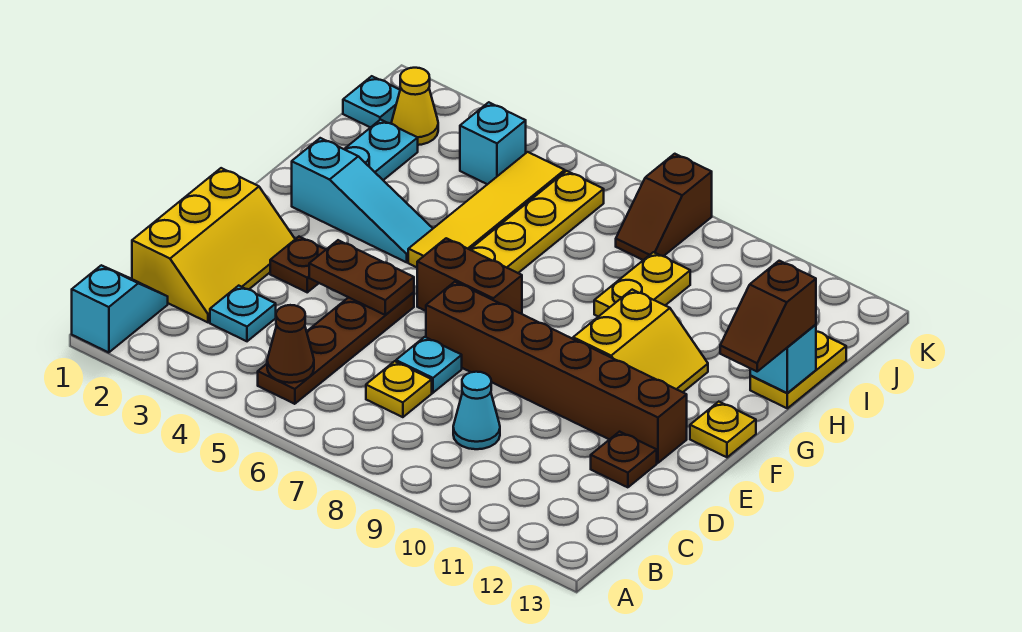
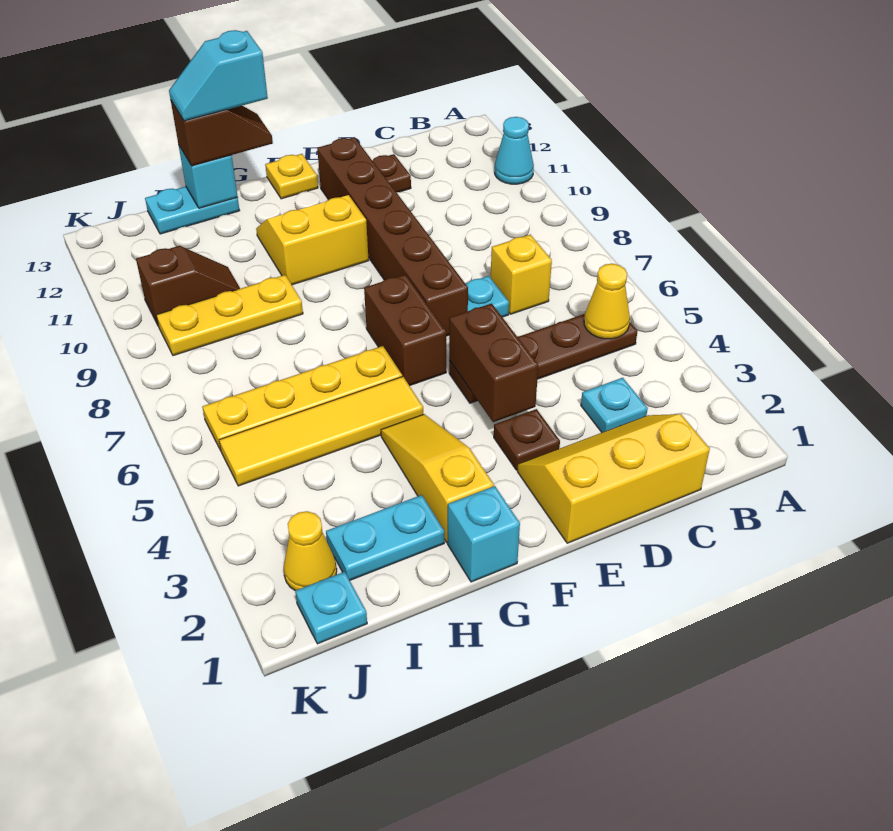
cyan 1x2 slope [72,265,168,353] -> cyan 1x2 slope moved to [169,30,268,121]
brown 1x1 cone [267,305,314,383] -> yellow 1x1 cone [584,263,630,339]
yellow 1x1 plate [366,361,432,417] -> yellow 1x1 brick [491,235,552,314]
cyan 1x1 cone [453,372,500,449] -> cyan 1x1 cone moved to [495,117,534,184]
brown 1x2 plate [309,240,414,315] -> brown 1x2 brick [449,304,538,422]
cyan 1x3 slope [292,138,433,262] -> yellow 1x3 slope [381,414,494,542]
yellow 1x2 plate [594,252,690,317] -> yellow 1x3 plate [156,275,303,356]
yellow 1x2 plate [750,331,846,408] -> cyan 1x2 plate [145,186,240,234]
cyan 1x1 brick [460,102,526,184] -> cyan 1x1 brick moved to [448,486,520,582]
brown 1x2 slope [616,154,712,260] -> brown 1x2 slope moved to [136,246,240,325]

